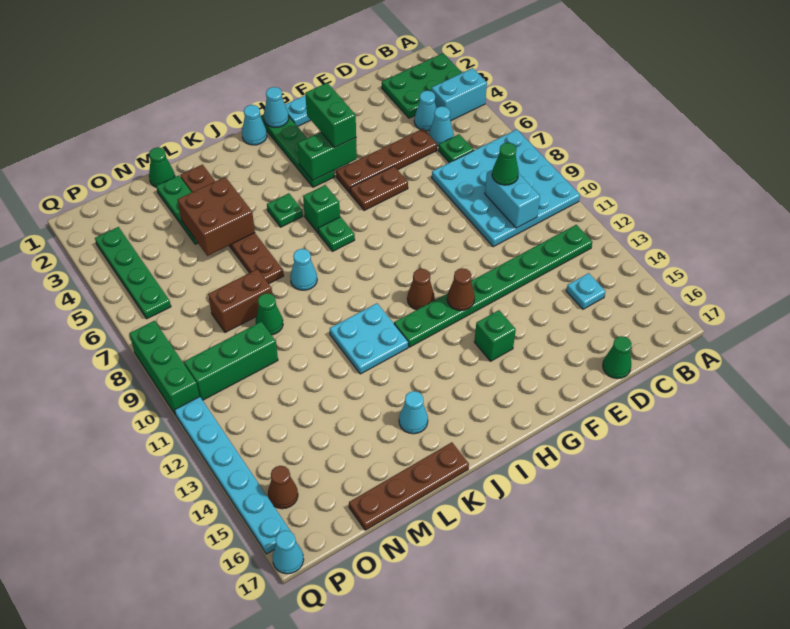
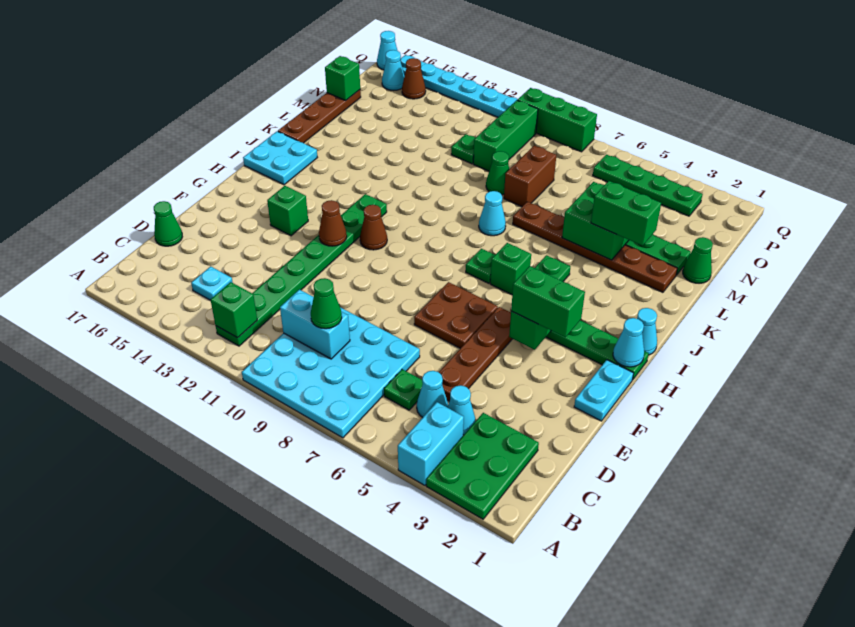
none -> green 1x1 brick [211,282,257,338]
brown 1x2 plate [350,166,408,210] -> brown 2x2 plate [414,282,498,348]
cyan 2x2 plate [330,303,408,374] -> cyan 2x2 plate moved to [243,131,317,185]
cyan 1x1 cone [399,391,428,434] -> cyan 1x1 cone moved to [382,50,404,91]
none -> green 1x2 brick [591,181,661,246]
brown 2x2 brick [178,177,255,256] -> green 2x2 brick [562,182,629,260]
none -> green 1x1 plate [451,134,475,164]
none -> green 1x1 brick [325,56,360,100]

